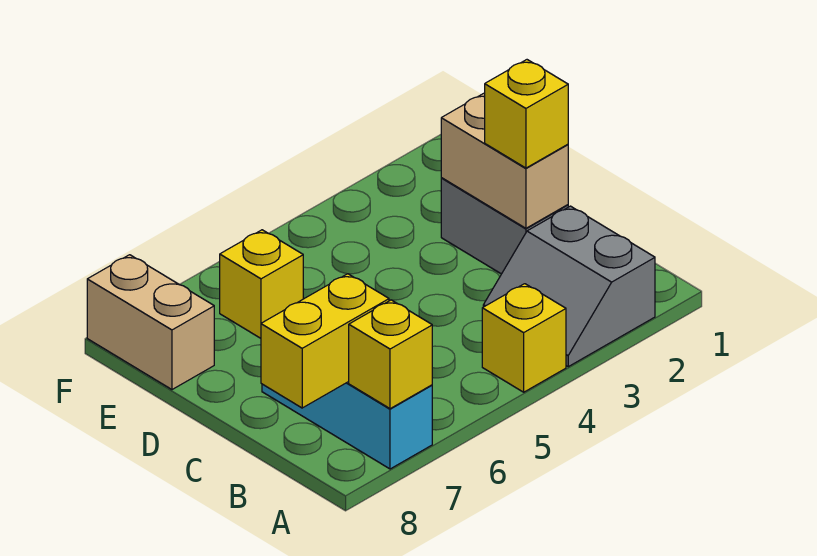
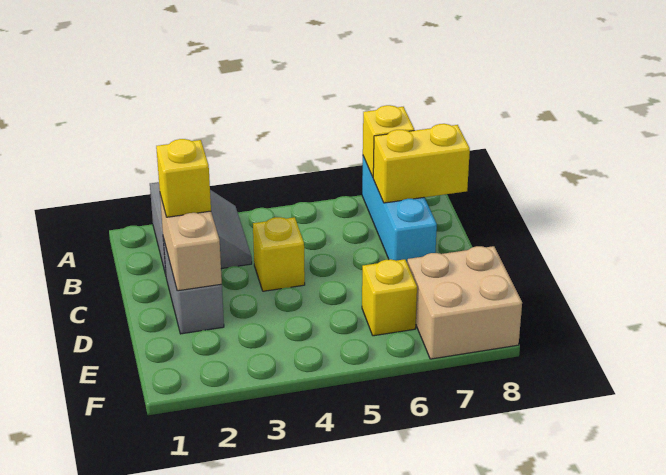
yellow 1x1 brick [482,284,566,392] -> yellow 1x1 brick moved to [253,217,305,291]
tan 1x2 brick [87,255,214,390] -> tan 2x2 brick [407,246,522,359]

